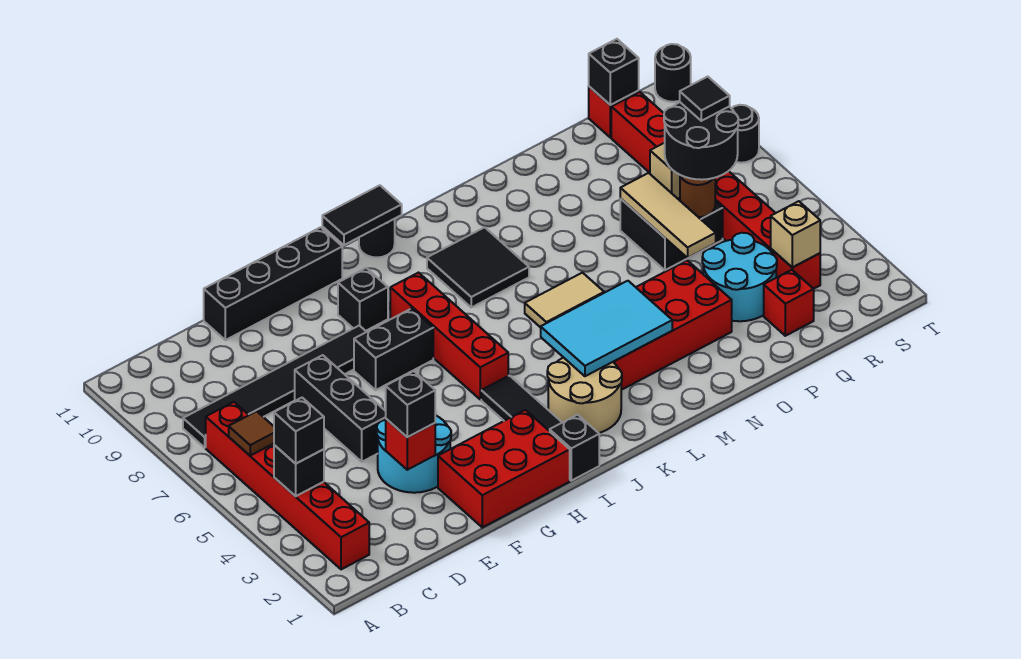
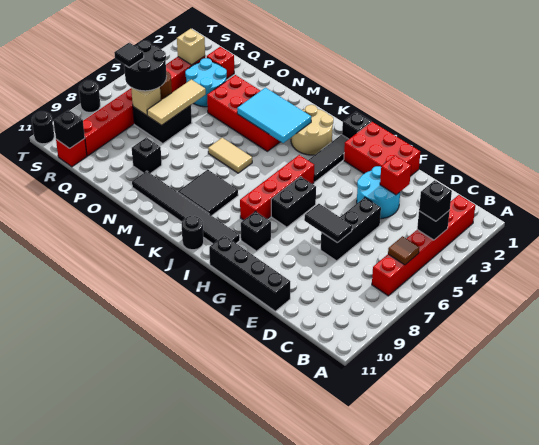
black 1x6 tile [183,325,366,448] -> black 1x6 tile moved to [132,171,240,244]
black 1x1 brick [386,371,435,437] -> black 1x1 brick moved to [132,137,162,173]
black 1x2 brick [354,308,433,390] -> black 1x2 brick turned to [271,177,316,227]
black 1x2 tile [322,185,402,245] -> black 1x2 tile moved to [304,204,352,243]

